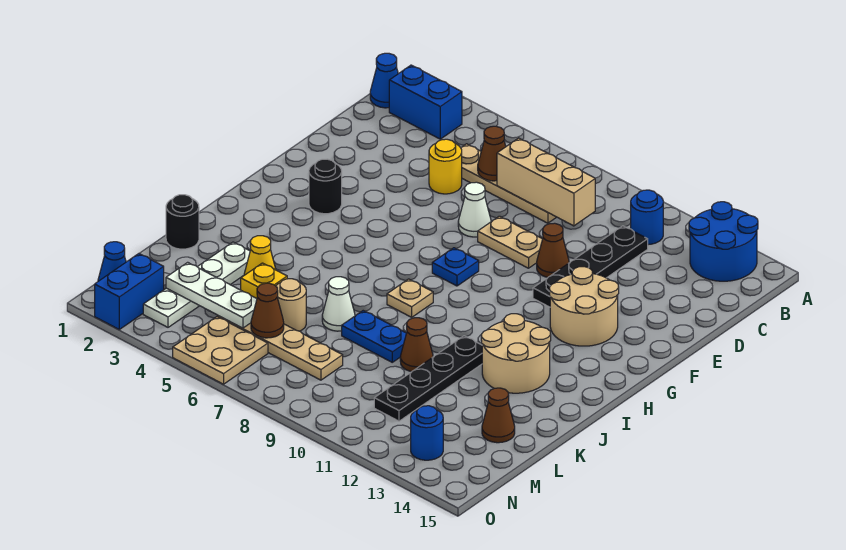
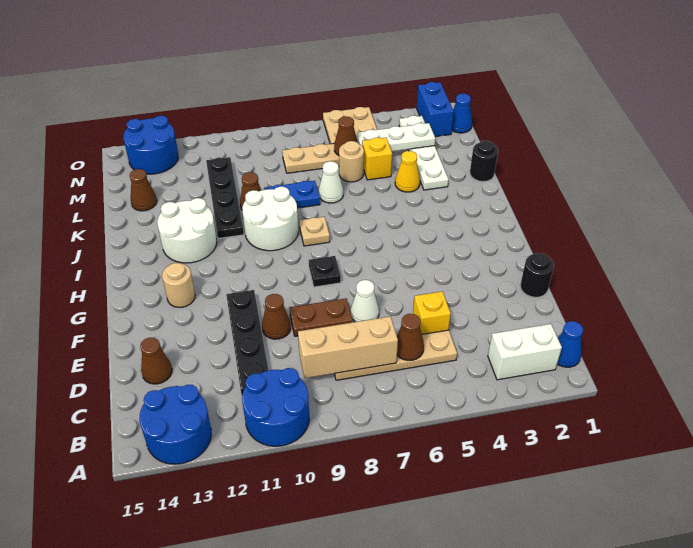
blue 1x2 brick [389,65,462,139] -> white 1x2 brick [488,324,562,380]
blue 1x1 round brick [631,190,663,245] -> blue 2x2 round brick [242,368,309,446]
yellow 1x1 round brick [429,139,462,194] -> yellow 1x1 brick [413,291,451,334]
none -> brown 1x1 cone [140,338,172,384]
tan 1x2 plate [478,216,542,268] -> brown 1x2 plate [290,298,352,336]
tan 2x2 round brick [550,267,619,346] -> tan 1x1 round brick [162,263,195,307]
black 1x1 round brick [309,159,342,214] -> black 1x1 round brick moved to [520,253,554,297]
blue 1x1 plate [432,248,479,286] -> black 1x1 plate [309,256,341,287]
none -> white 2x2 round brick [242,187,298,251]
tan 2x2 round brick [481,314,551,393] -> white 2x2 round brick [157,198,217,263]
blue 1x1 round brick [411,406,443,460] -> blue 2x2 round brick [123,116,178,174]

